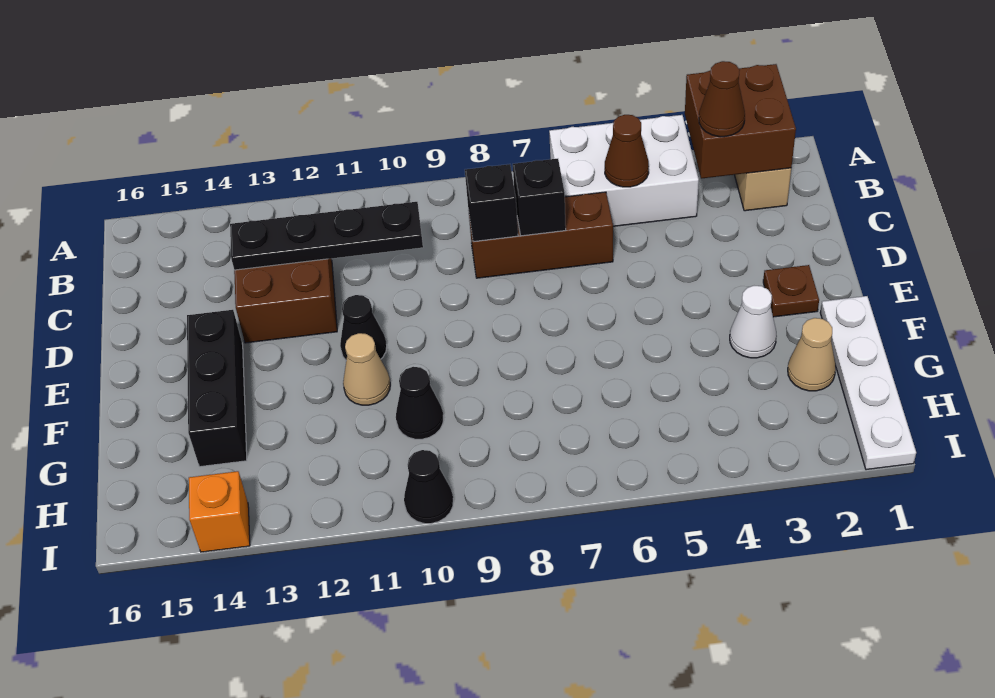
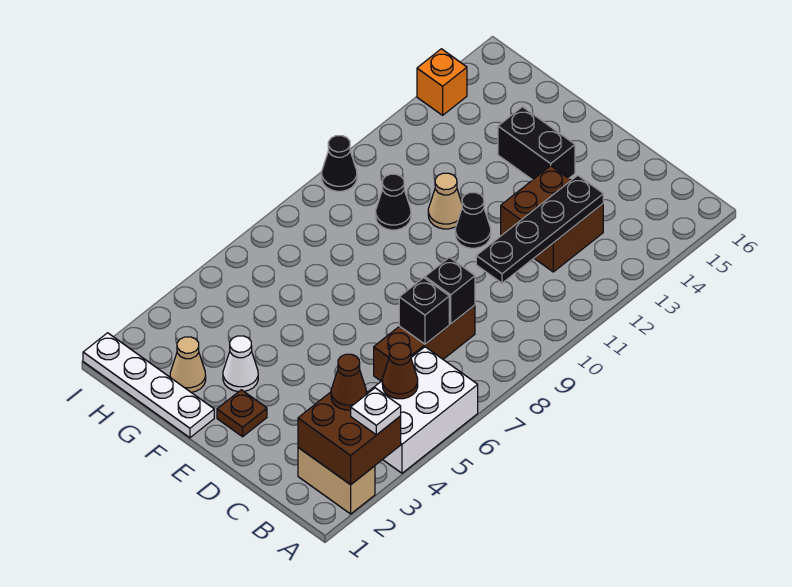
none -> white 1x1 plate [351,388,401,435]
black 1x3 brick [187,310,247,467] -> black 1x2 brick [498,107,575,180]

